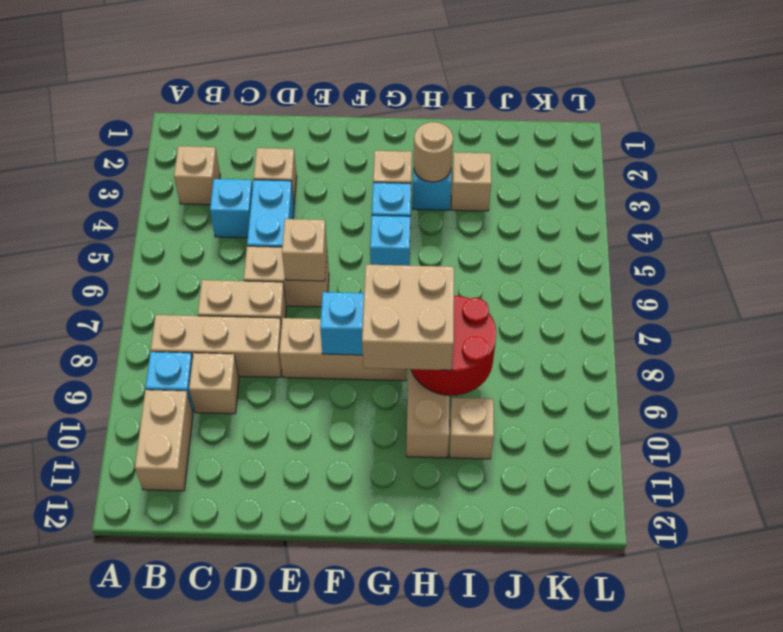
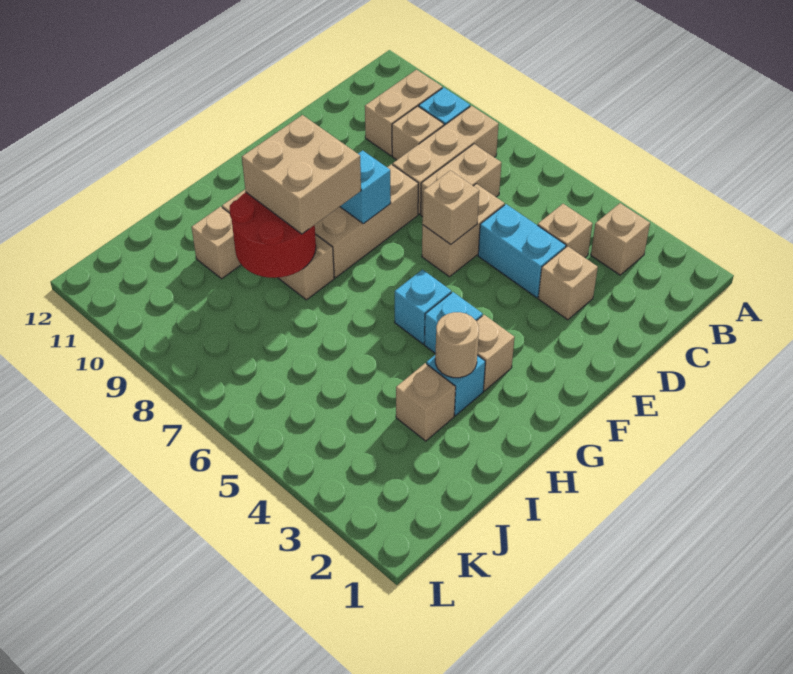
tan 1x2 brick [135,390,193,491] -> tan 1x2 brick turned to [365,70,442,156]
cyan 1x1 brick [210,179,253,238] -> tan 1x1 brick [538,204,592,258]

